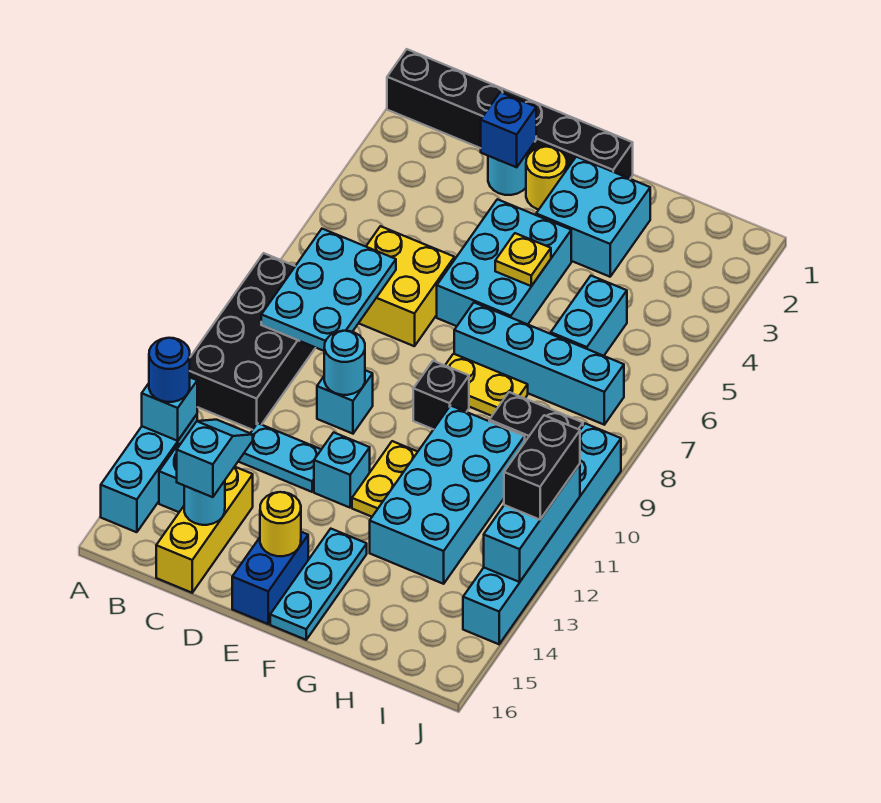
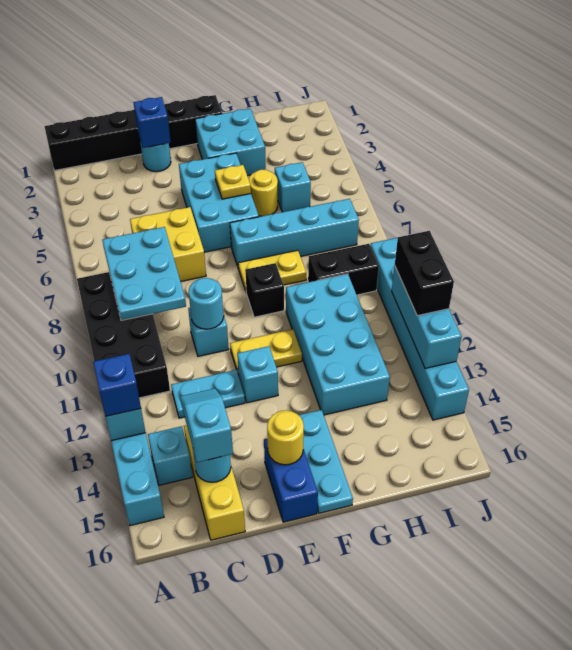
blue 1x1 round brick [149,338,190,402] -> blue 1x1 brick [93,354,141,416]
yellow 1x1 round brick [526,147,567,209] -> yellow 1x1 round brick moved to [249,170,278,216]
yellow 1x2 plate [352,441,417,517] -> yellow 1x2 plate turned to [230,329,302,373]
cyan 1x2 brick [551,276,627,356] -> cyan 1x1 brick [275,162,311,212]

